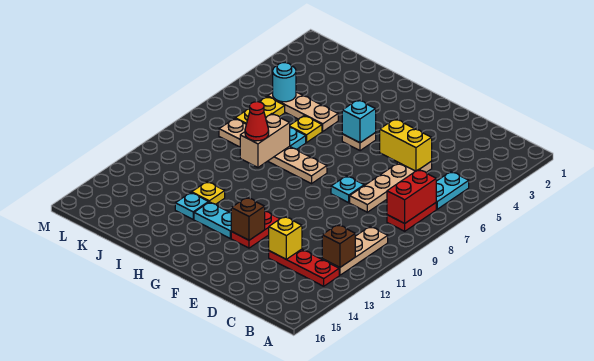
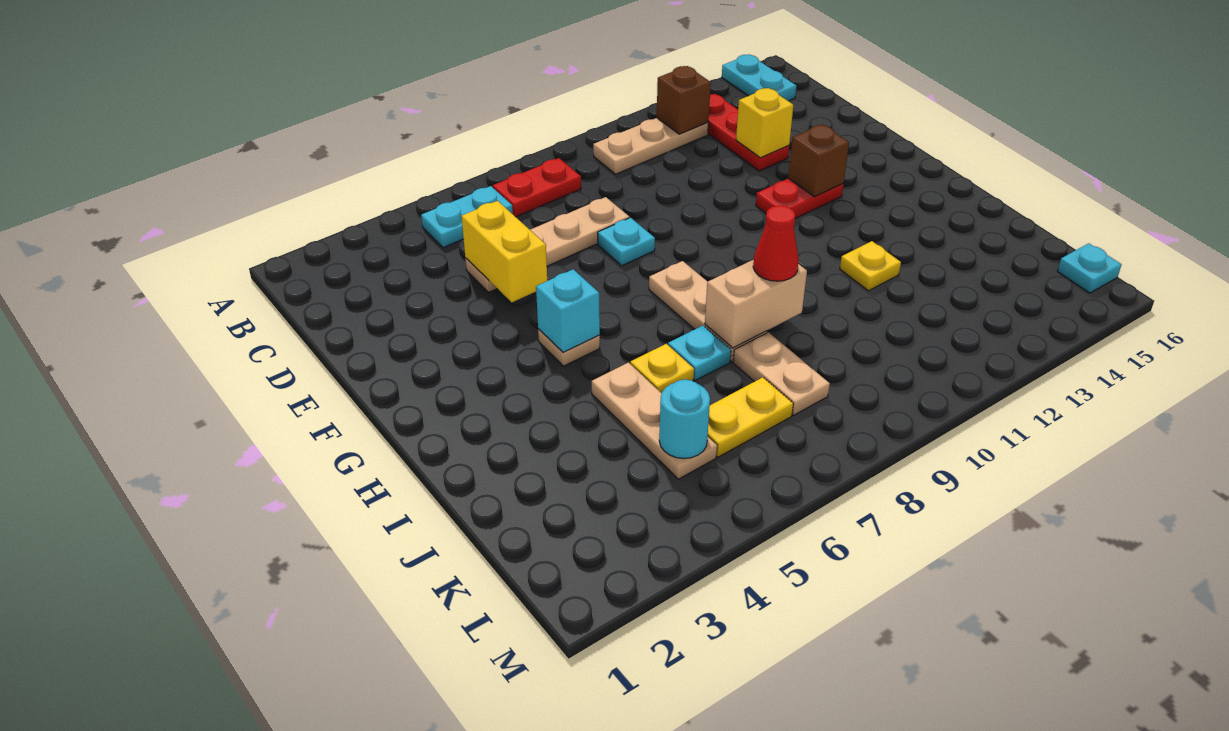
red 1x2 brick [387,169,436,223] -> none
cyan 1x2 plate [194,202,232,239] -> cyan 1x2 plate moved to [722,55,796,101]
cyan 1x1 plate [175,193,209,219] -> cyan 1x1 plate moved to [1057,243,1121,293]

